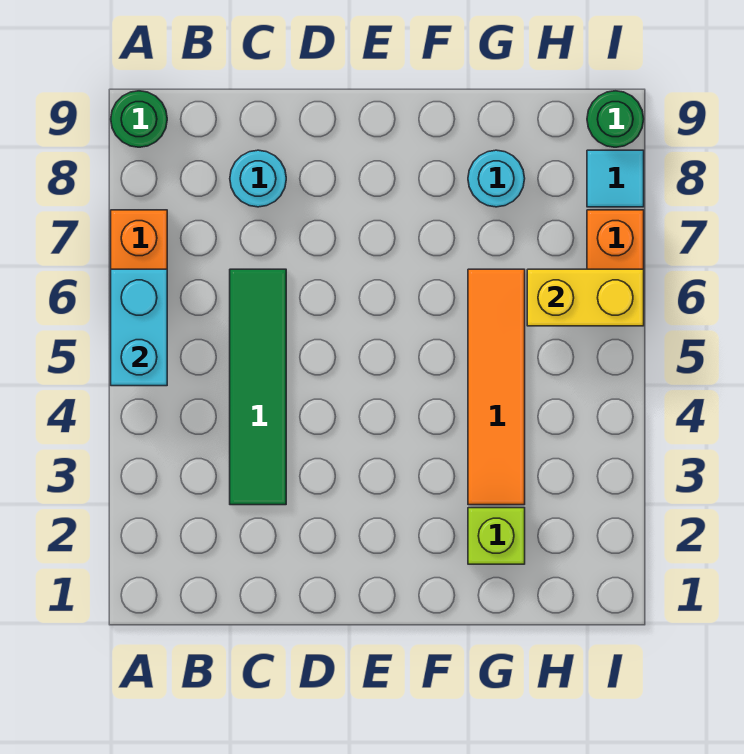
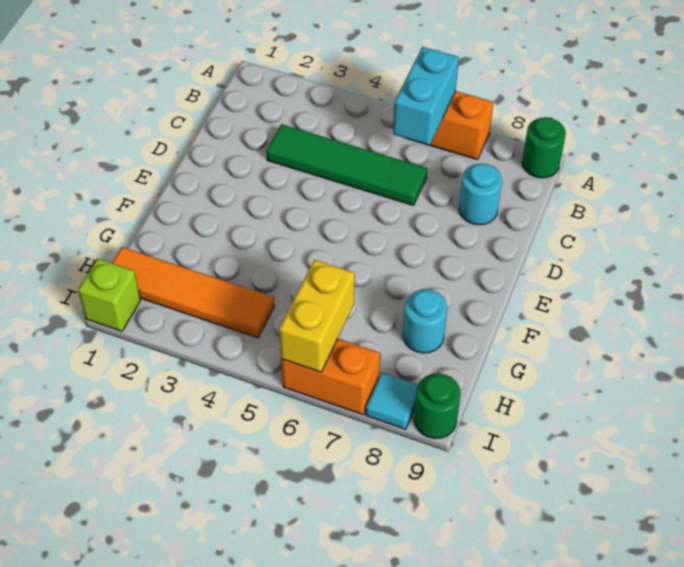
cyan 1x2 brick [111,269,167,386] -> cyan 1x2 brick turned to [393,47,459,145]
lime 1x1 brick [468,508,525,564] -> lime 1x1 brick moved to [78,258,141,331]
orange 1x4 tile [468,269,525,505] -> orange 1x4 tile moved to [112,247,275,338]

